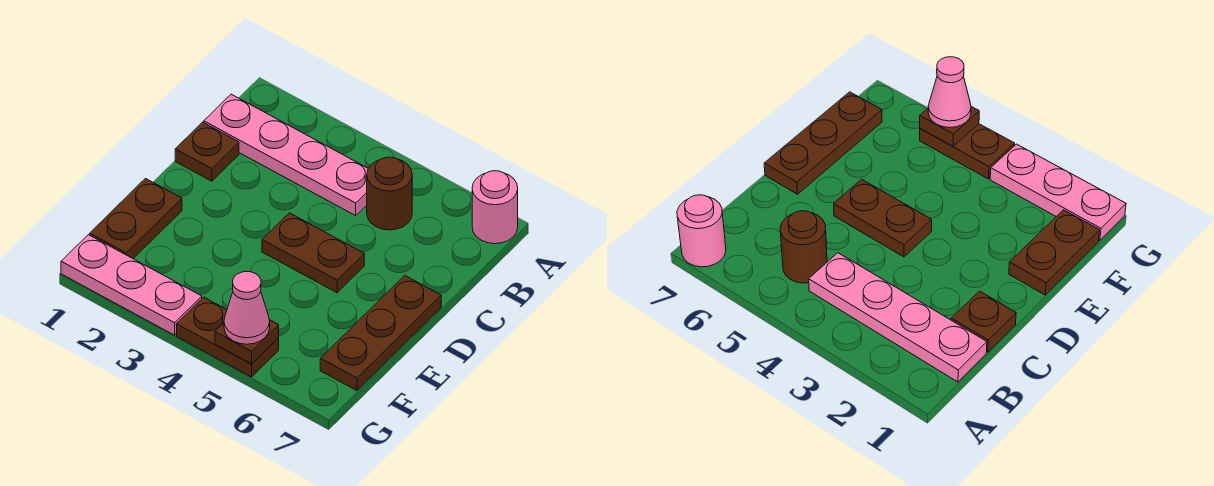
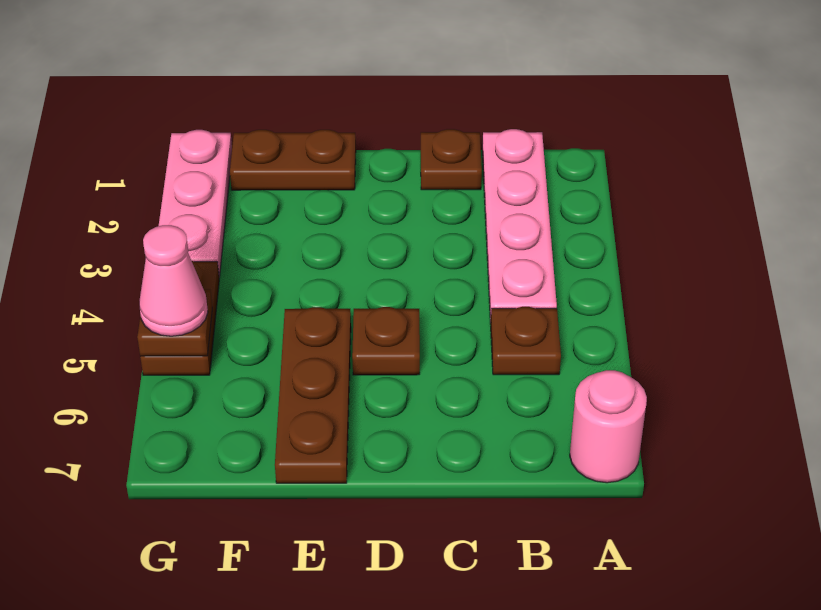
brown 1x1 round brick [367,157,412,230] -> brown 1x1 plate [491,307,561,375]
brown 1x2 plate [262,213,364,293] -> brown 1x1 plate [352,307,420,375]
brown 1x3 plate [320,275,441,390] -> brown 1x3 plate turned to [275,307,351,483]

